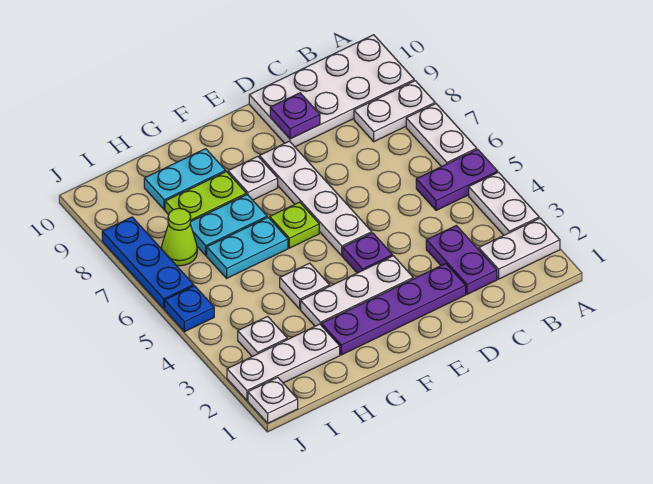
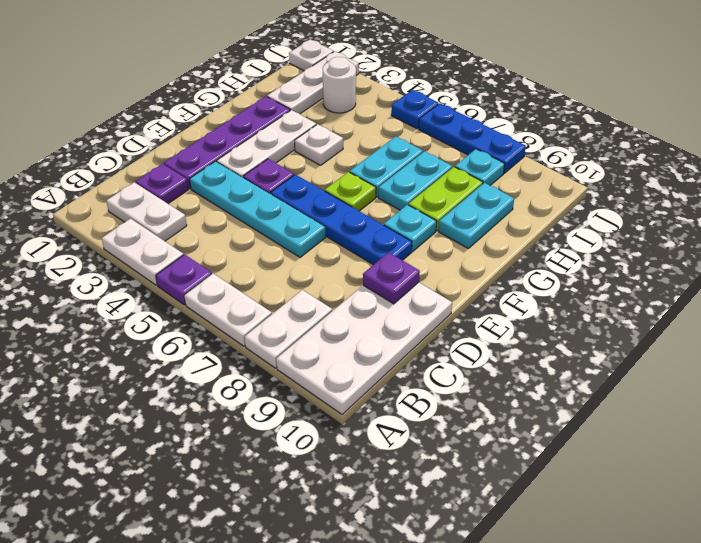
white 1x2 plate [479,218,560,279] -> white 1x2 plate turned to [106,182,187,241]
purple 1x2 plate [416,149,498,210] -> purple 1x1 plate [156,254,212,305]
purple 1x2 plate [426,226,497,294] -> purple 1x1 plate [136,164,188,204]
none -> cyan 1x4 plate [190,161,325,257]
white 1x4 plate [260,141,372,256] -> blue 1x4 plate [271,174,412,265]
white 1x1 plate [228,157,278,200] -> cyan 1x1 plate [384,205,437,251]
white 1x1 plate [238,316,287,357] -> white 1x1 round brick [323,57,356,113]
lime 1x1 cone [161,208,197,266] -> none
none -> cyan 1x1 plate [455,149,505,185]

